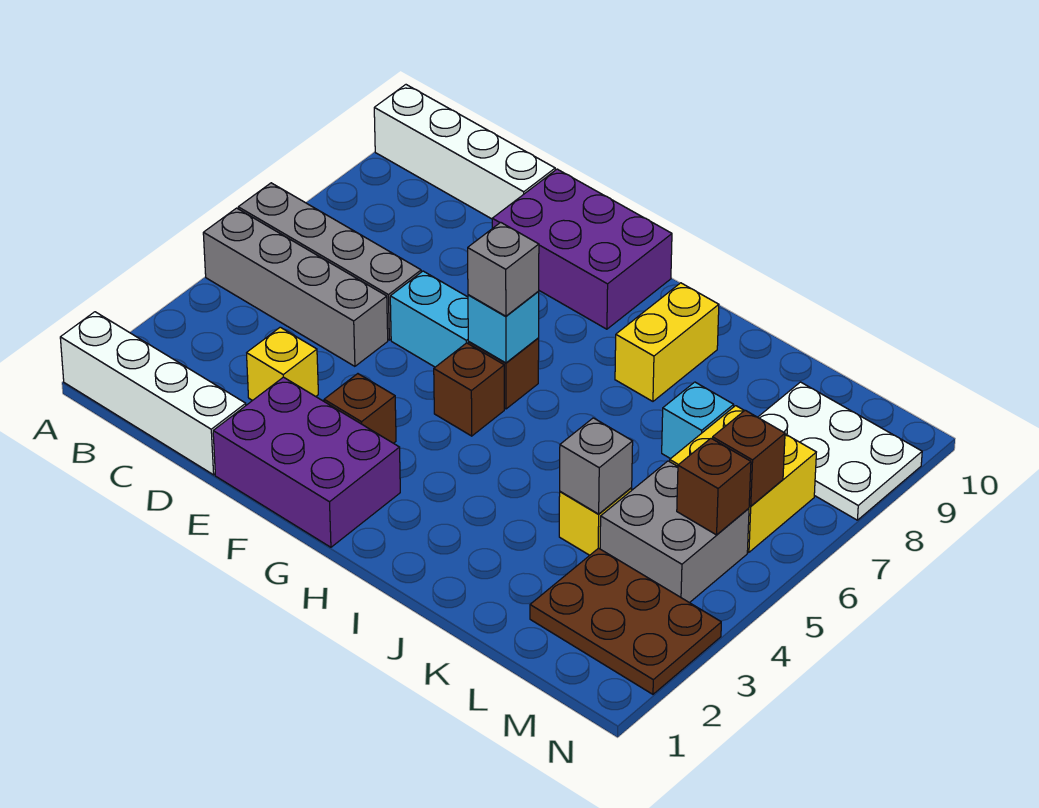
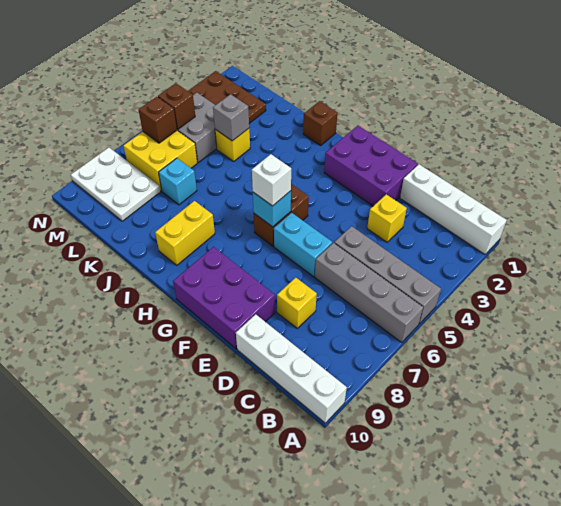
none -> yellow 1x1 brick [277,278,317,328]
brown 1x1 brick [324,374,396,443] -> brown 1x1 brick moved to [303,101,337,145]
grey 1x1 brick [468,222,539,316] -> white 1x1 brick [252,154,291,206]

